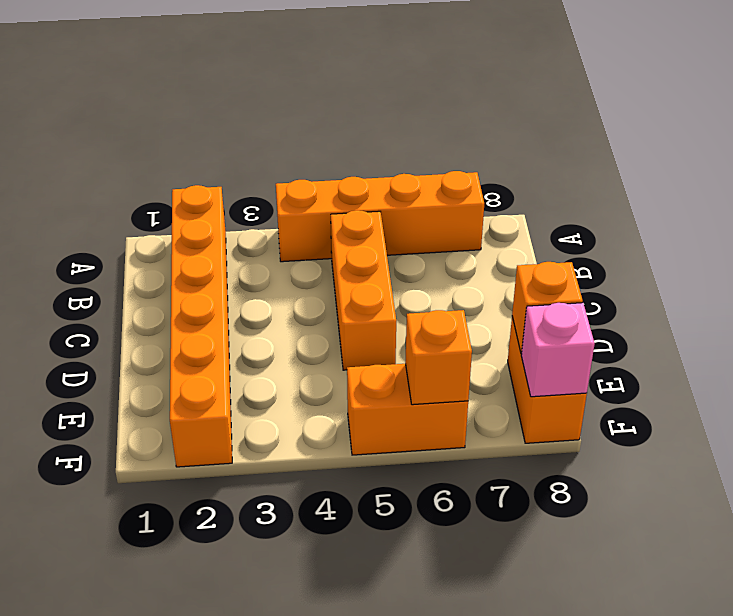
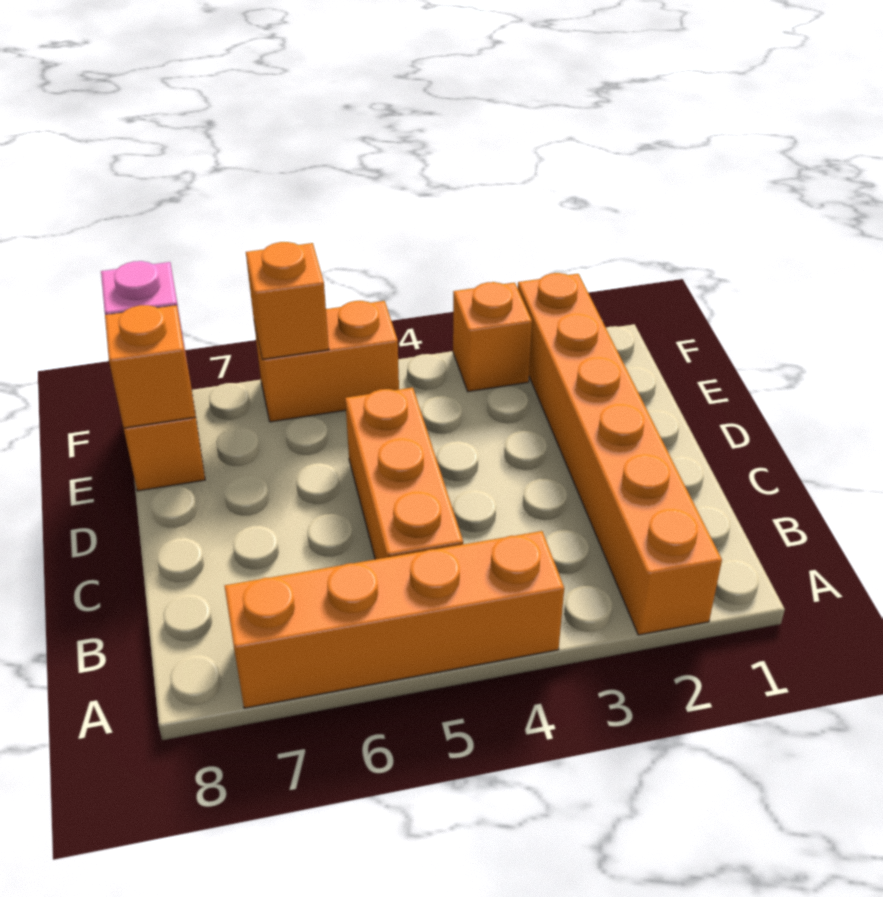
none -> orange 1x1 brick [453,282,532,392]

